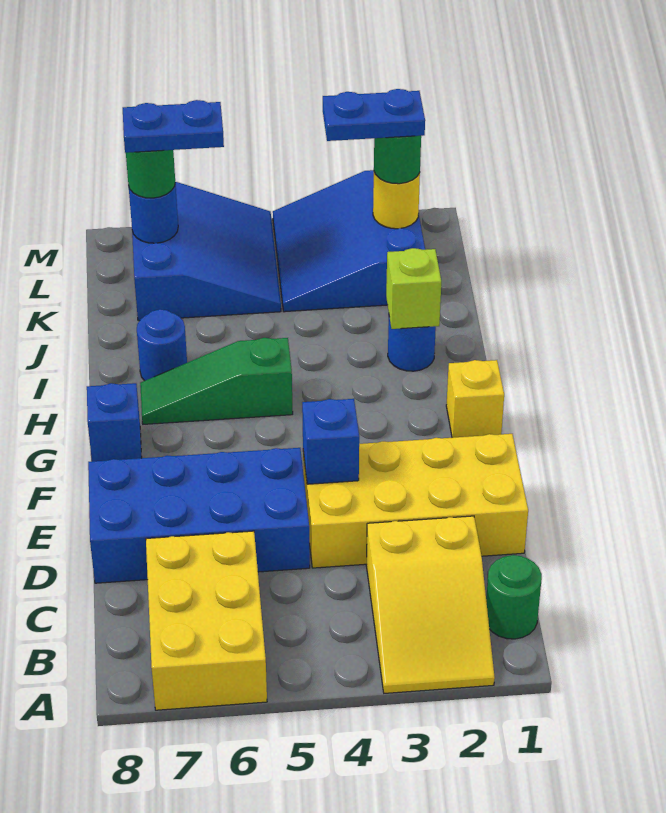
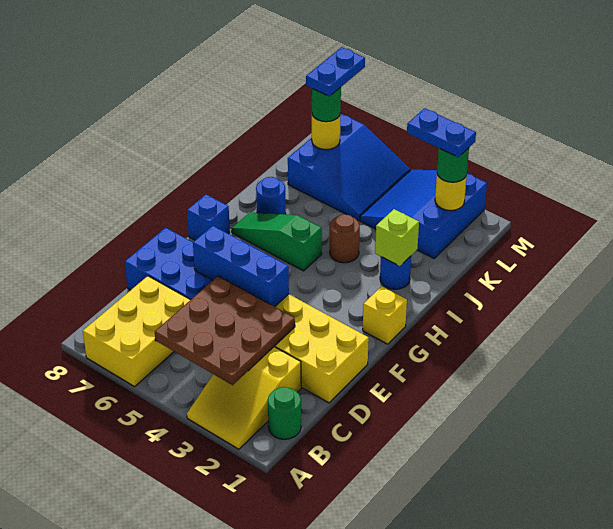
none -> brown 3x3 plate [155,276,295,385]
blue 1x1 brick [302,399,359,484] -> blue 1x3 brick [193,226,289,307]
none -> brown 1x1 round brick [330,214,360,263]
blue 1x2 plate [123,100,224,153] -> blue 1x2 plate turned to [306,47,365,96]
blue 1x1 round brick [129,184,178,243] -> yellow 1x1 round brick [311,114,341,150]

